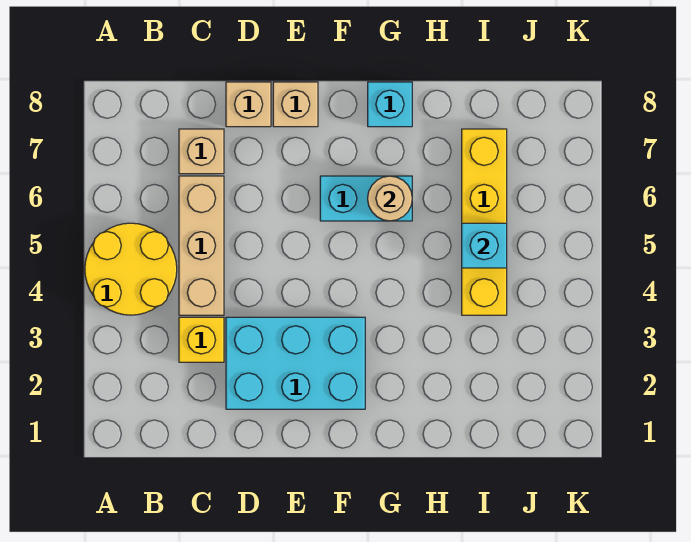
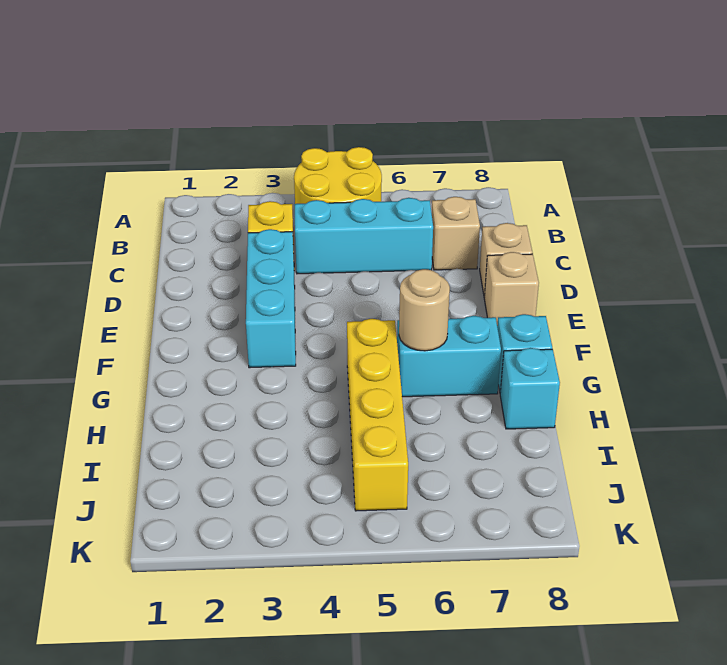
tan 1x3 brick [179,176,224,315] -> cyan 1x3 brick [294,198,433,274]
cyan 2x3 brick [226,317,365,409] -> cyan 1x3 brick [246,229,296,368]
cyan 1x2 brick [320,176,412,221] -> cyan 1x2 brick turned to [397,316,501,397]
yellow 1x4 brick [462,129,507,315] -> yellow 1x4 brick turned to [347,319,408,511]
cyan 1x1 brick [462,223,507,268] -> cyan 1x1 brick moved to [500,348,560,429]

